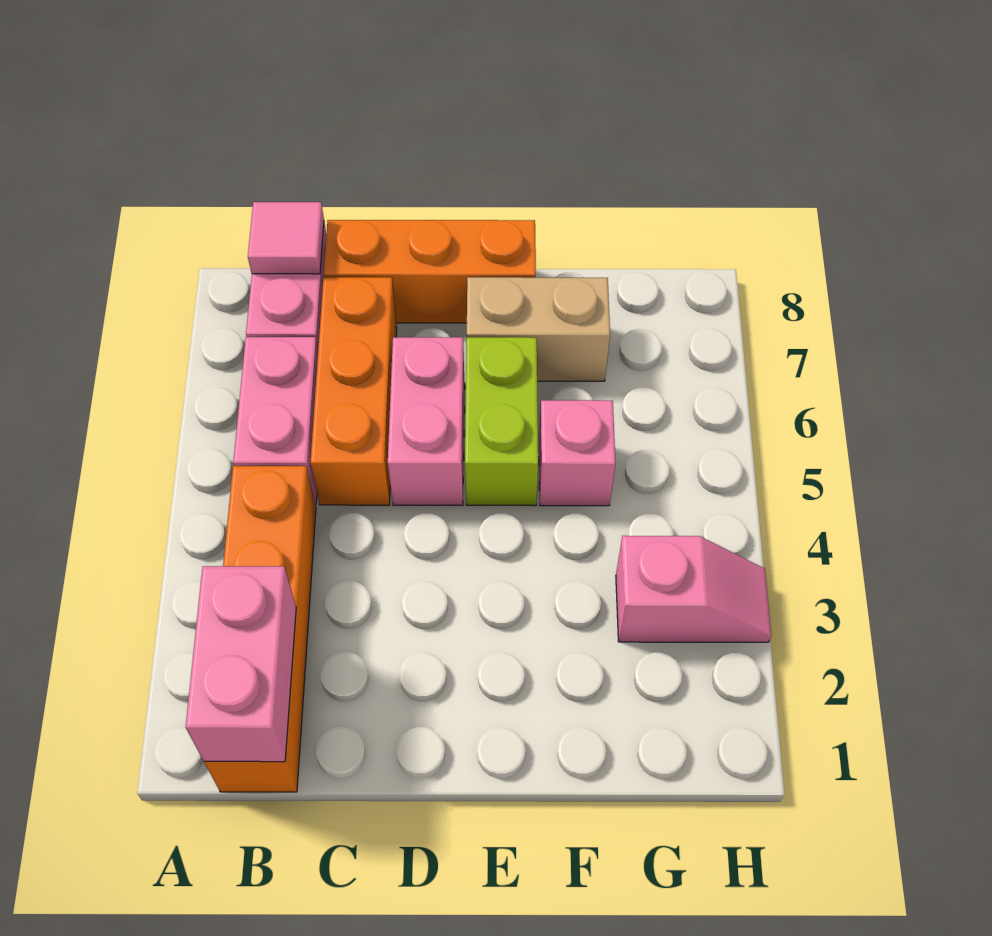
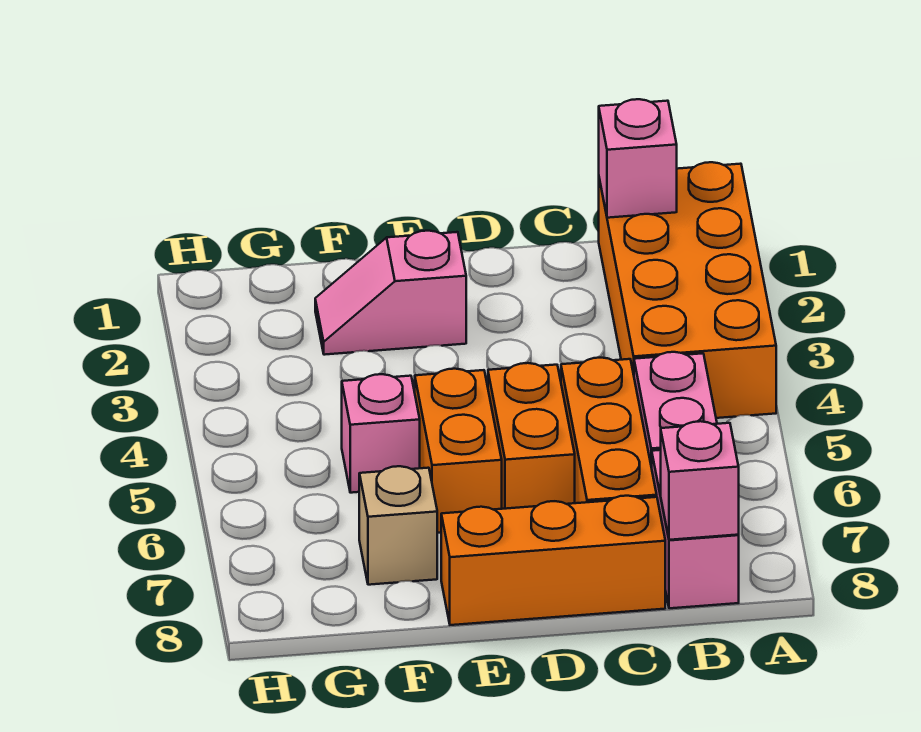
orange 1x4 brick [204,466,316,792] -> orange 2x4 brick [599,162,776,418]
pink 1x2 brick [186,566,296,762] -> pink 1x1 brick [599,99,677,218]
pink 1x1 tile [248,202,324,274] -> pink 1x1 brick [661,421,739,540]
pink 1x2 brick [388,337,465,505] -> orange 1x2 brick [488,363,575,509]
lime 1x2 brick [465,337,538,506] -> orange 1x2 brick [415,369,502,533]
tan 1x2 brick [467,277,610,381] -> tan 1x1 brick [359,466,437,585]
pink 1x2 slope [616,536,771,642] -> pink 1x2 slope moved to [315,231,466,355]

